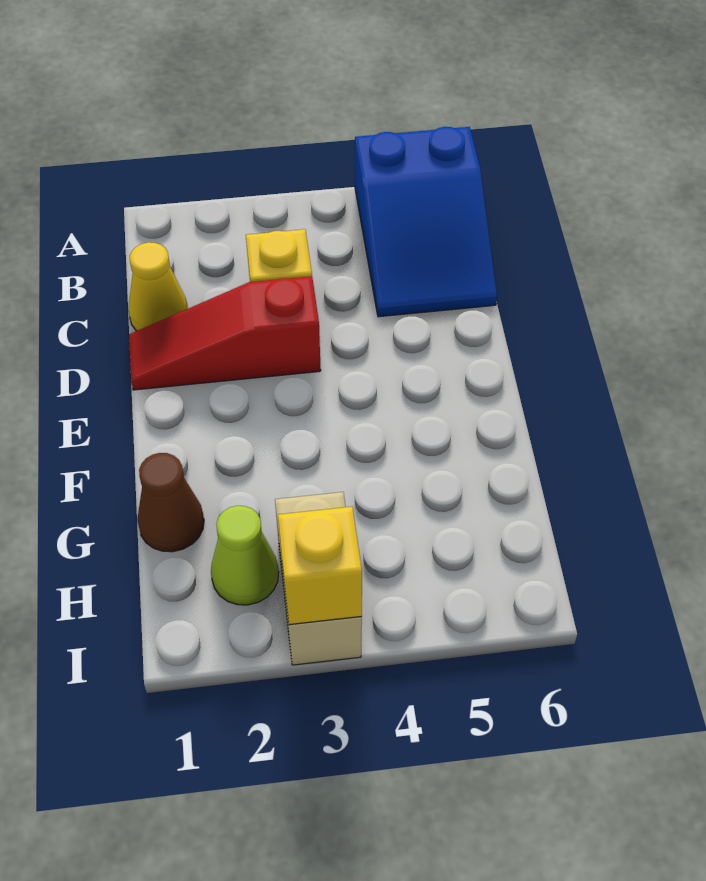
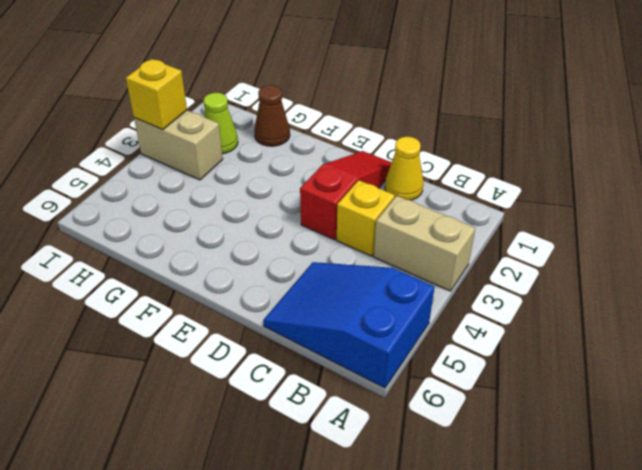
none -> tan 1x2 brick [374,196,475,291]

